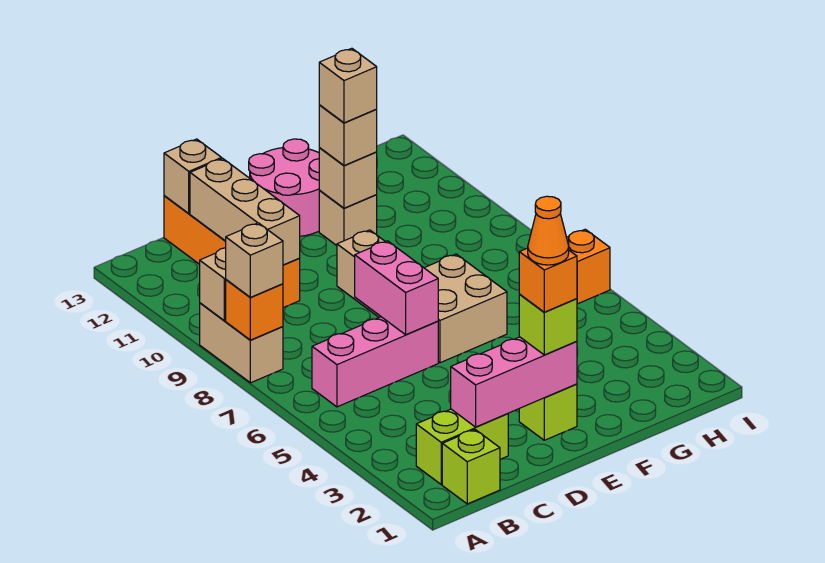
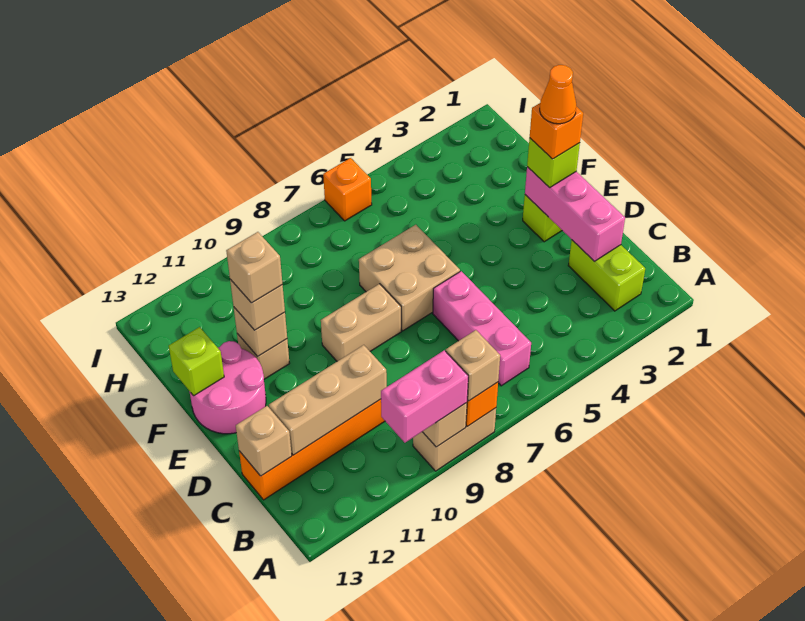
lime 1x1 brick [442,430,500,504] -> lime 1x1 brick moved to [169,327,224,396]
pink 1x2 brick [355,241,438,335] -> pink 1x2 brick moved to [381,350,468,443]

